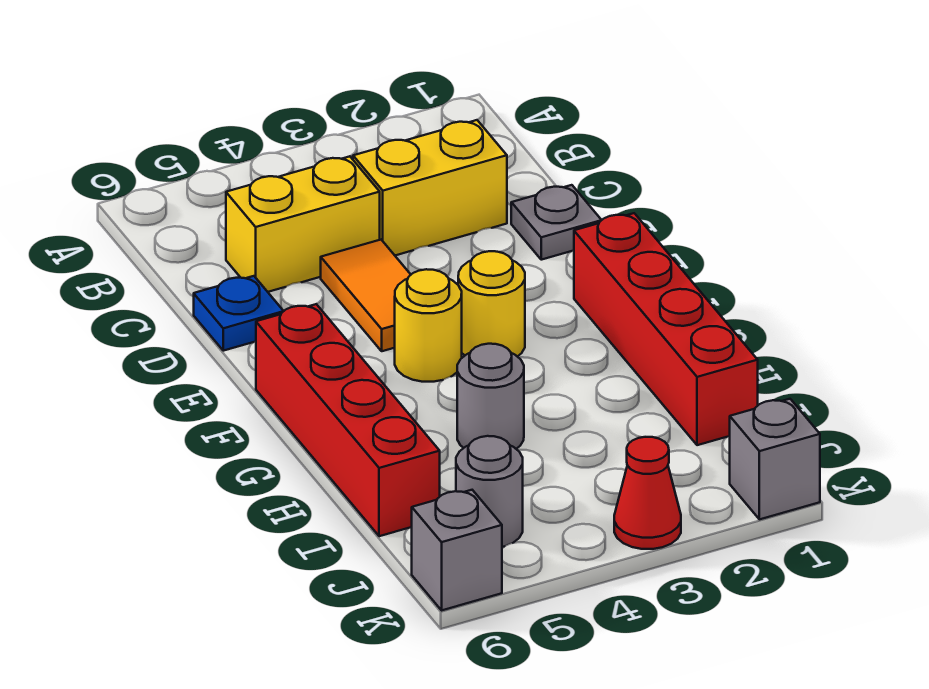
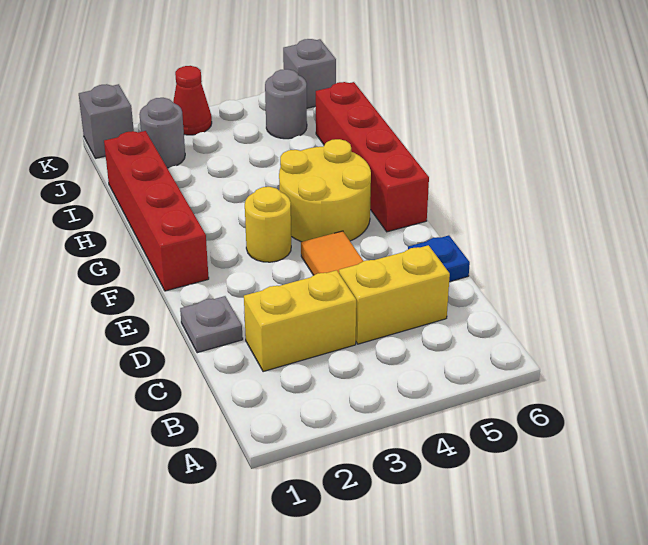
yellow 1x1 round brick [395,269,462,382] -> yellow 2x2 round brick [279,139,371,242]
grey 1x1 round brick [457,344,524,449] -> grey 1x1 round brick moved to [139,98,185,168]

